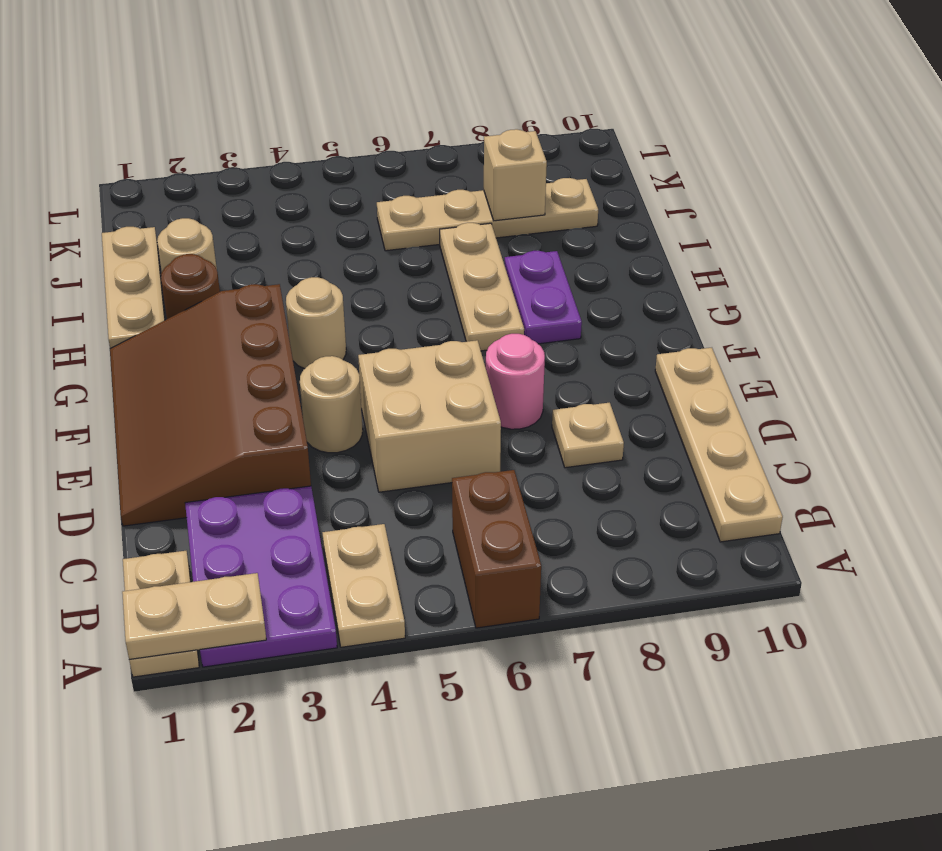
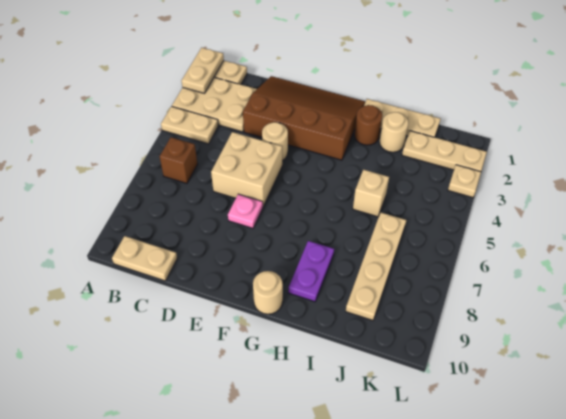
purple 2x3 plate [185,486,337,667] -> tan 2x3 plate [172,77,257,132]
brown 1x2 brick [452,470,541,628] -> brown 1x1 brick [160,137,198,183]
tan 1x4 plate [655,348,783,542] -> tan 1x2 plate [112,236,177,281]
tan 1x1 plate [552,403,624,468] -> tan 1x1 plate moved to [448,165,481,198]
pink 1x1 round brick [486,334,545,429] -> pink 1x1 plate [228,194,263,228]
tan 1x1 round brick [286,277,346,369] -> tan 1x1 round brick moved to [253,271,283,314]
tan 1x3 plate [440,223,524,351] -> tan 1x3 plate moved to [402,131,487,171]
purple 1x2 plate [505,251,582,344] -> purple 1x2 plate turned to [288,241,334,302]
tan 1x1 brick [484,129,547,221] -> tan 1x1 brick moved to [353,170,389,217]

